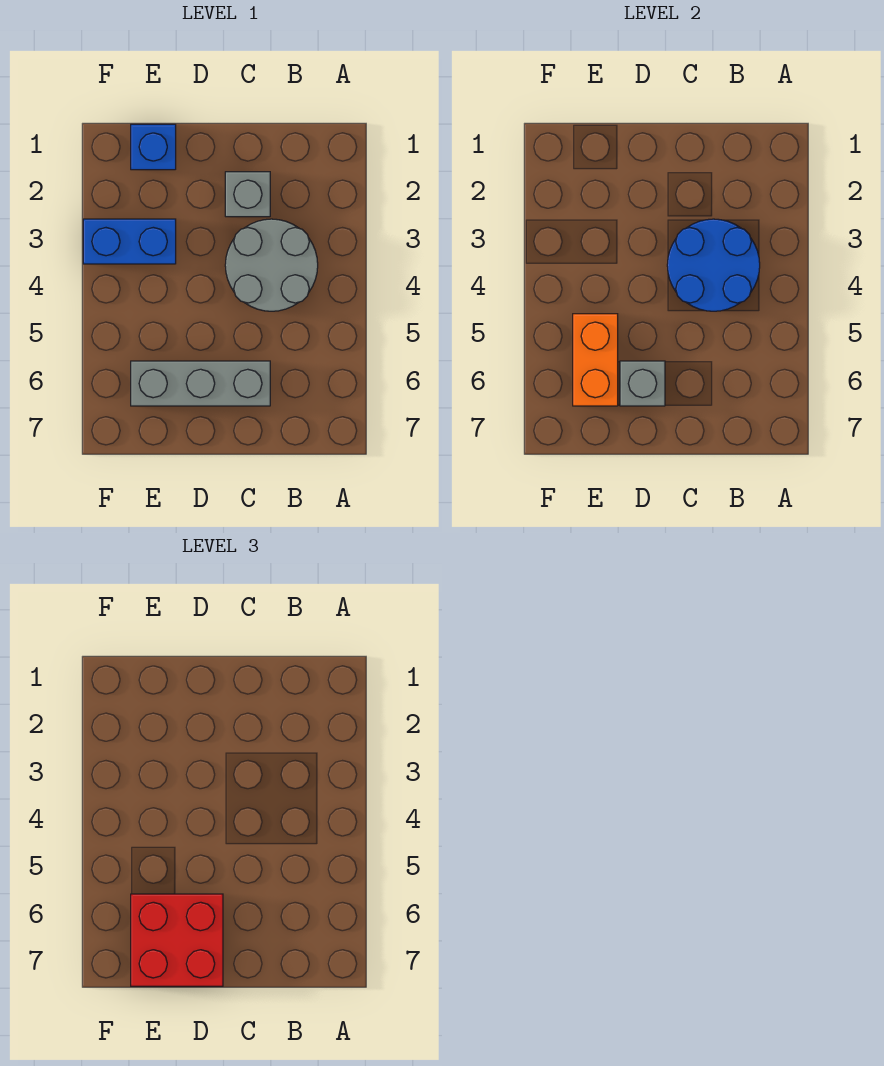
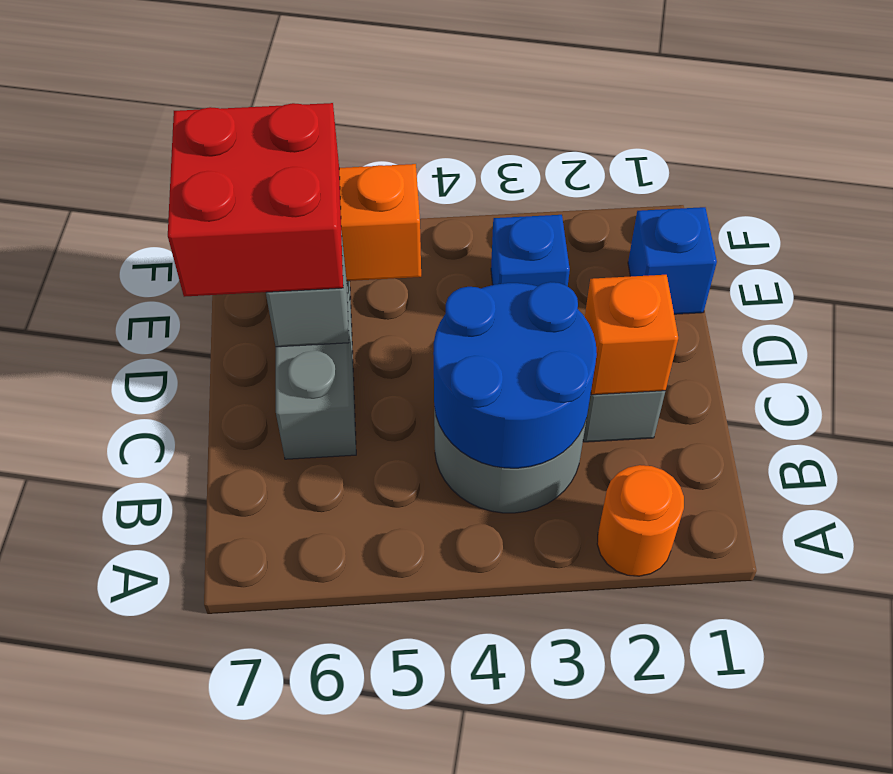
none -> orange 1x1 round brick [597,465,684,576]
none -> orange 1x1 brick [585,275,678,395]
blue 1x2 brick [83,219,176,264] -> blue 1x1 brick [491,215,570,286]

